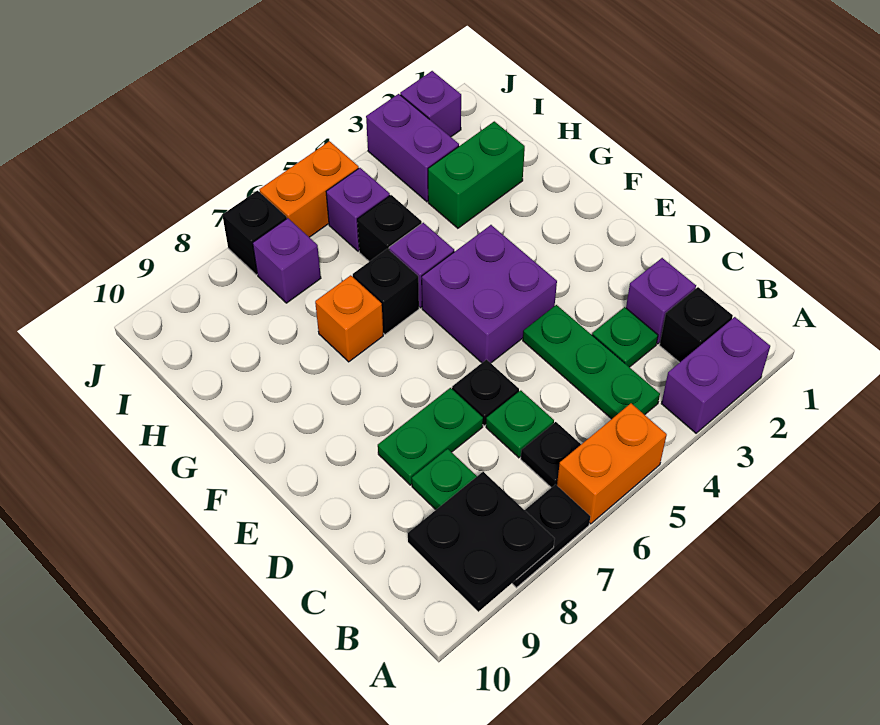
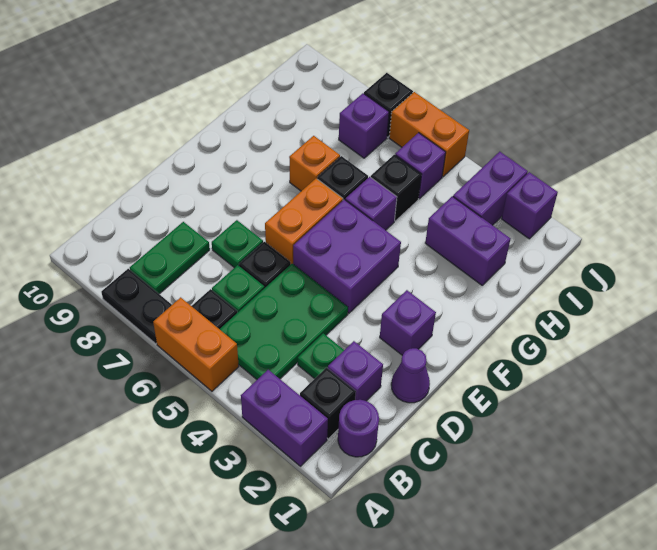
black 2x2 plate [408,472,554,612] -> none
none -> purple 1x1 round brick [338,400,379,457]
green 1x3 plate [523,305,660,419] -> green 2x3 plate [220,264,348,379]
none -> purple 1x1 cone [391,348,430,403]
green 1x2 plate [378,388,483,485] -> green 1x1 plate [212,220,263,268]
none -> purple 1x1 brick [380,290,436,355]
none -> orange 1x2 brick [265,179,343,264]
green 1x2 brick [428,121,525,228] -> purple 1x2 brick [425,196,511,285]

